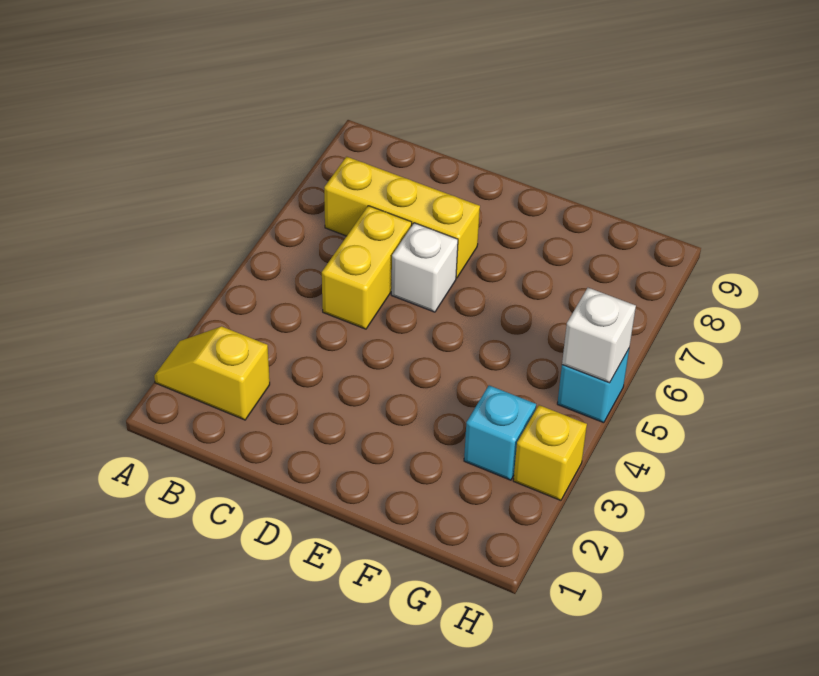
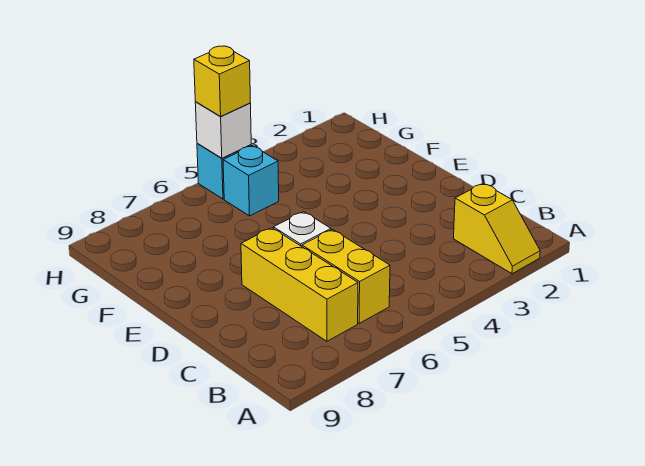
yellow 1x2 brick [322,206,412,329] -> yellow 1x2 brick turned to [302,229,390,324]
cyan 1x1 brick [464,385,536,480] -> cyan 1x1 brick moved to [223,146,279,216]
yellow 1x1 brick [513,405,587,500] -> yellow 1x1 brick moved to [194,46,250,117]

